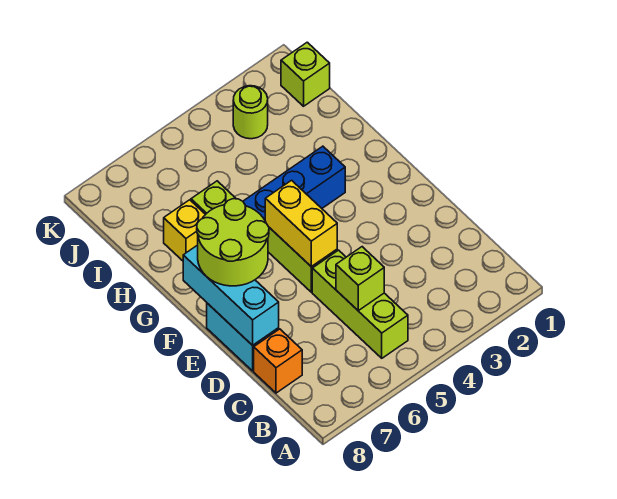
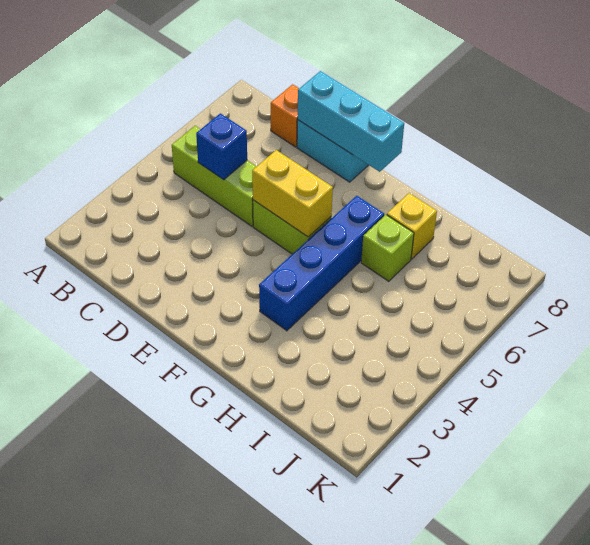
lime 1x1 brick [336,247,384,311] -> blue 1x1 brick [196,113,247,180]
lime 2x2 round brick [197,199,269,286] -> none
lime 1x1 brick [281,42,330,106] -> none
lime 1x1 round brick [233,86,268,139] -> none

